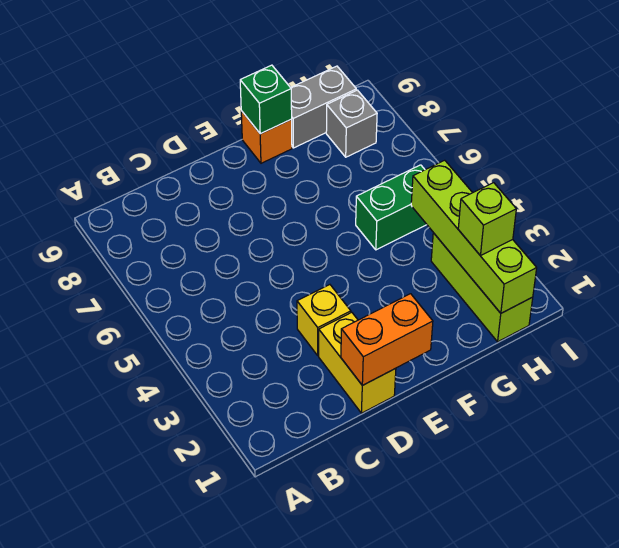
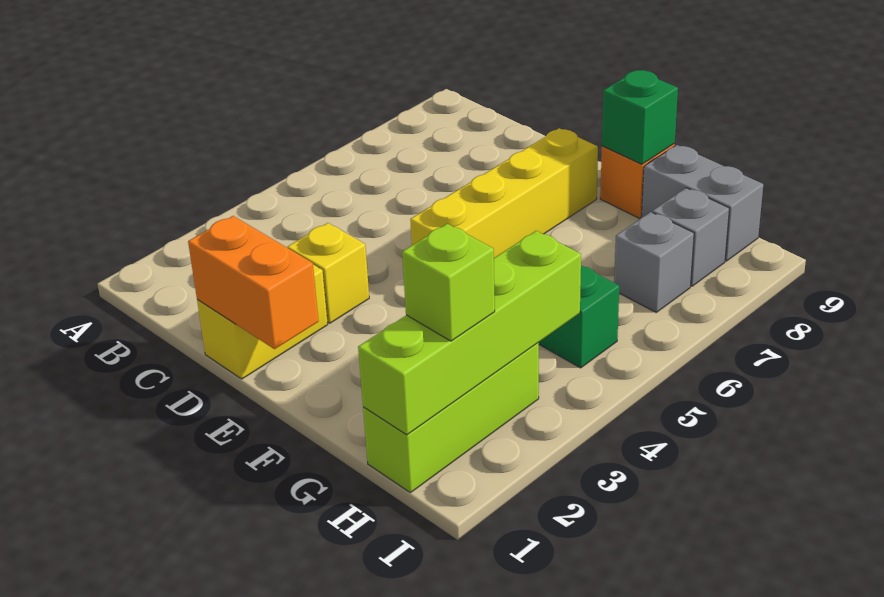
none -> yellow 1x4 brick [410,128,598,258]
none -> grey 1x1 brick [614,212,694,312]

